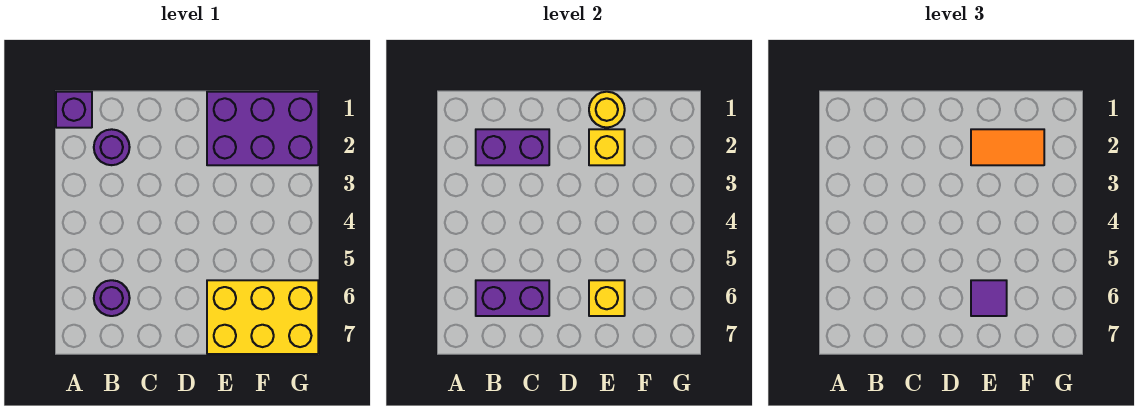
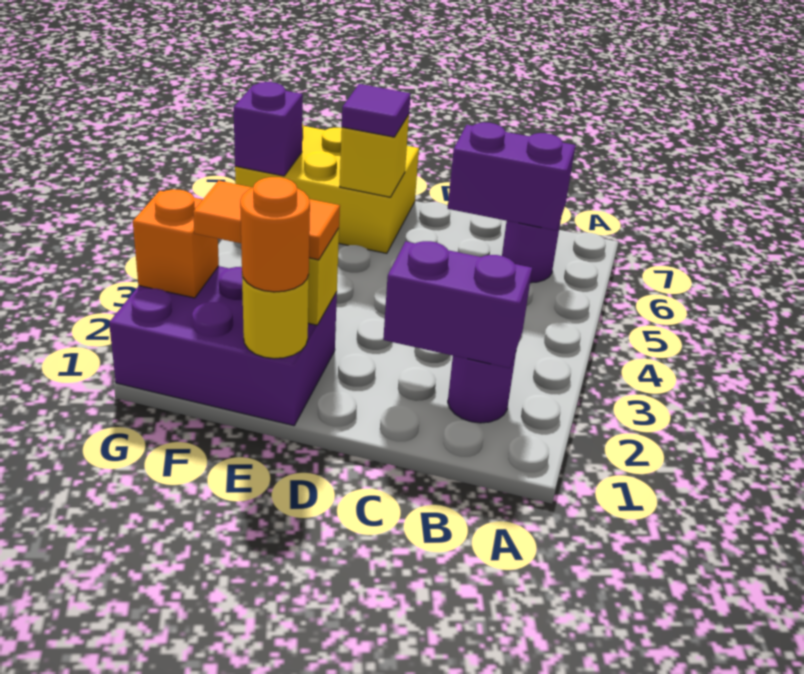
purple 1x1 brick [56,92,92,128] -> purple 1x1 brick moved to [233,82,303,176]
none -> orange 1x1 round brick [240,177,310,292]
none -> orange 1x1 brick [133,189,219,298]

